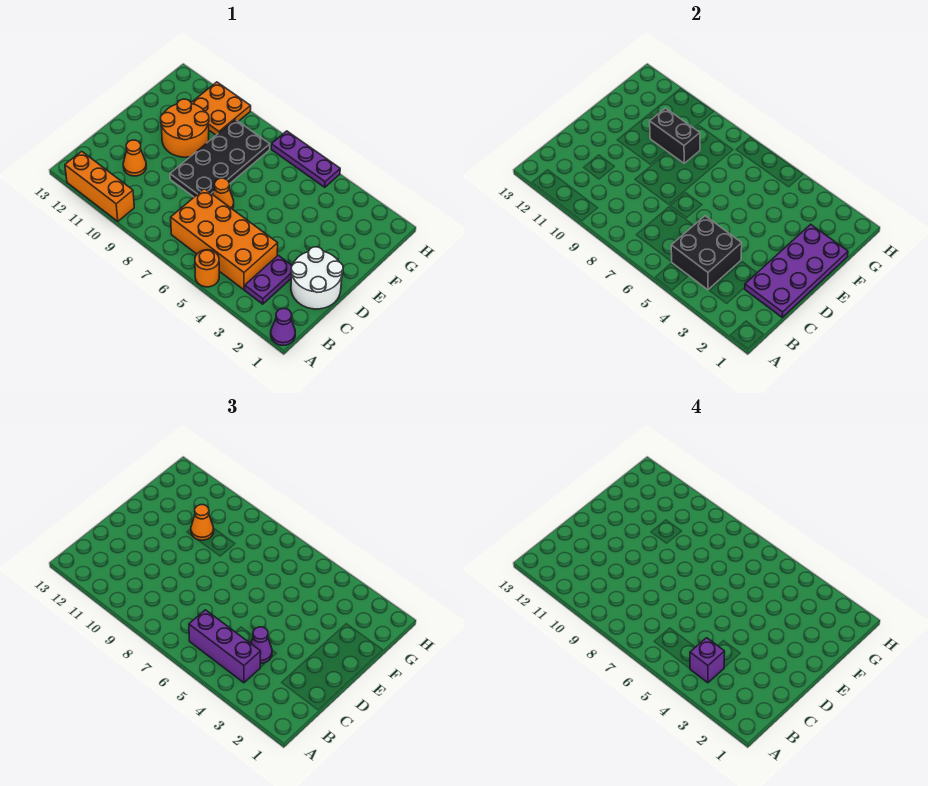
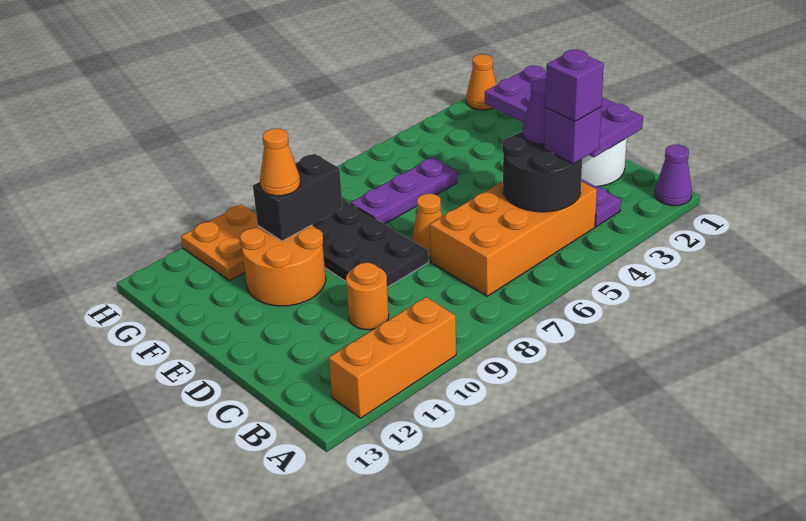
orange 1x1 round brick [195,250,219,287] -> orange 1x1 round brick moved to [346,263,389,330]
black 2x2 brick [671,216,742,290] -> black 2x2 round brick [502,132,582,212]
purple 1x3 brick [189,610,261,683] -> purple 1x1 brick [544,107,601,164]
orange 1x1 cone [123,140,146,176] -> orange 1x1 cone moved to [467,54,497,110]
purple 1x3 plate [271,131,340,187] -> purple 1x3 plate moved to [351,158,457,224]

